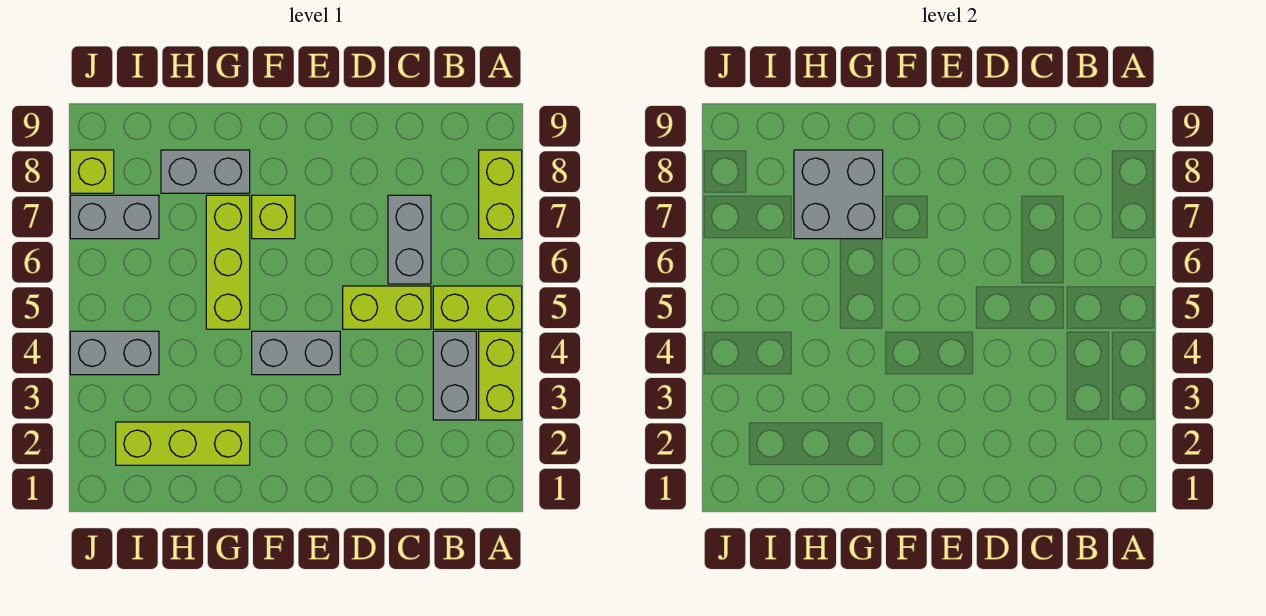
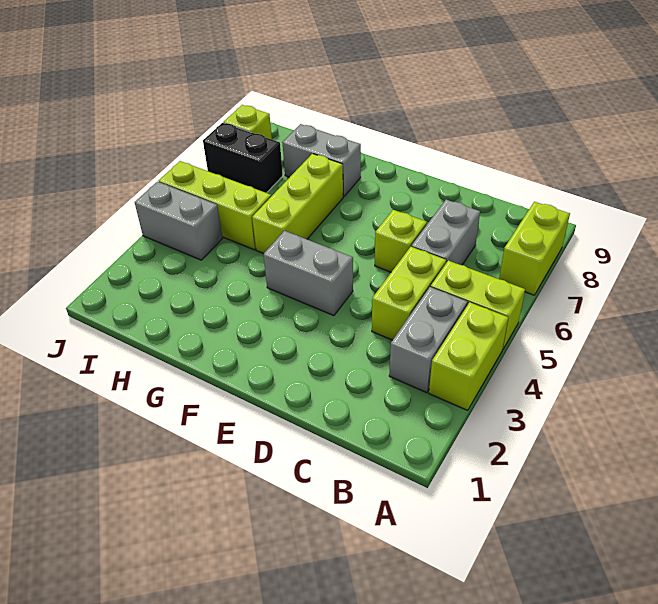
lime 1x2 brick [343,286,431,329] -> lime 1x2 brick turned to [372,247,446,340]
lime 1x1 brick [252,195,295,239] -> lime 1x1 brick moved to [375,210,427,272]
lime 1x3 brick [116,422,250,465] -> lime 1x3 brick moved to [159,161,271,250]
grey 2x2 brick [794,150,883,239] -> none
grey 1x2 brick [70,195,159,239] -> black 1x2 brick [203,123,283,193]

